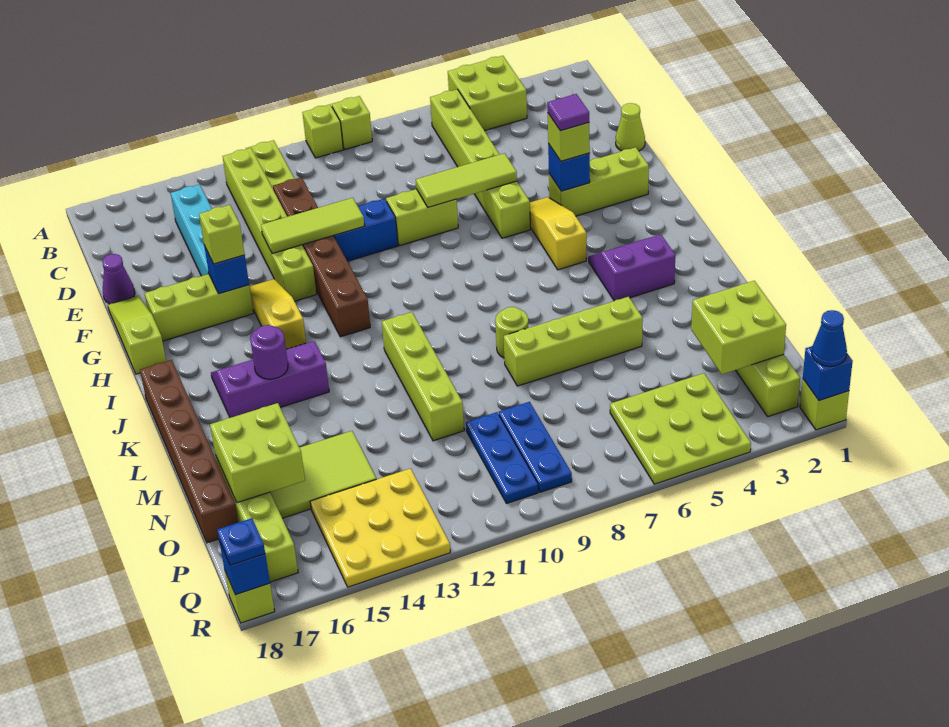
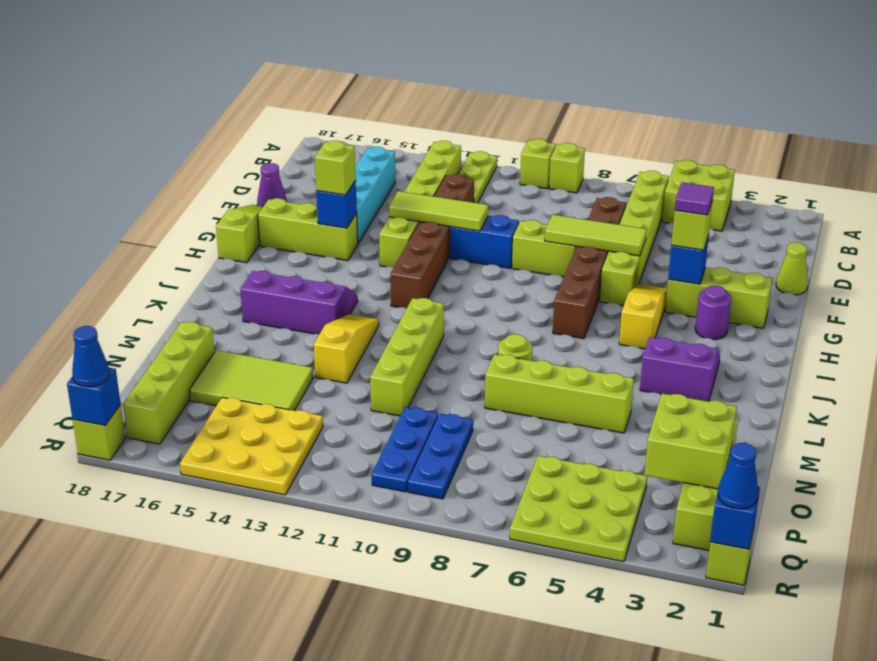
yellow 1x3 slope [250,279,306,349] -> yellow 1x3 slope moved to [314,314,379,383]
brown 1x6 brick [140,360,238,543] -> brown 1x6 brick moved to [553,197,626,339]
purple 1x1 round brick [250,325,288,379] -> purple 1x1 round brick moved to [695,286,731,340]
lime 2x2 brick [210,403,305,503] -> none
blue 1x1 plate [217,518,265,565] -> blue 1x1 cone [72,326,110,387]

